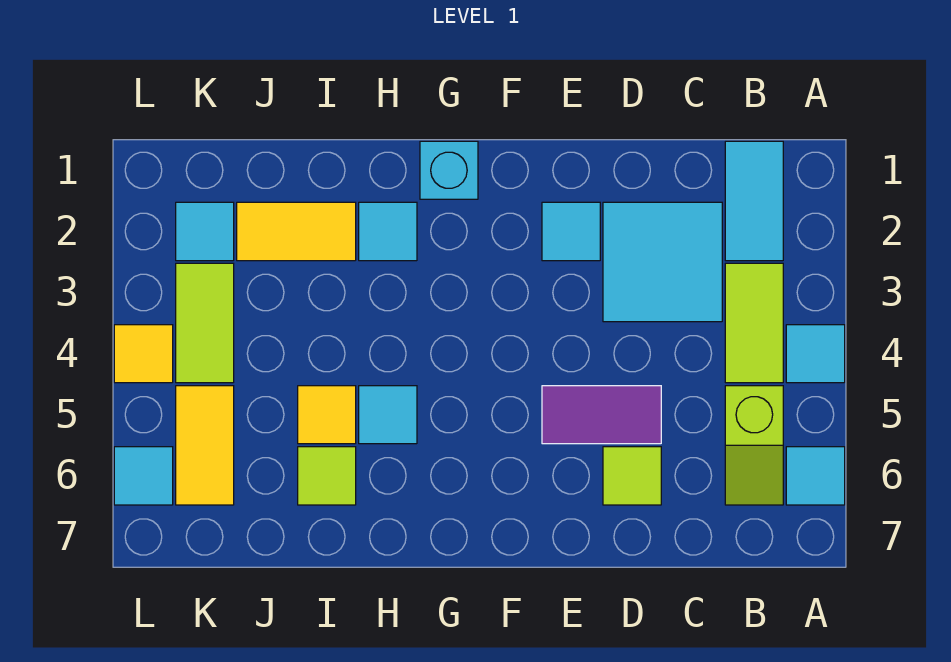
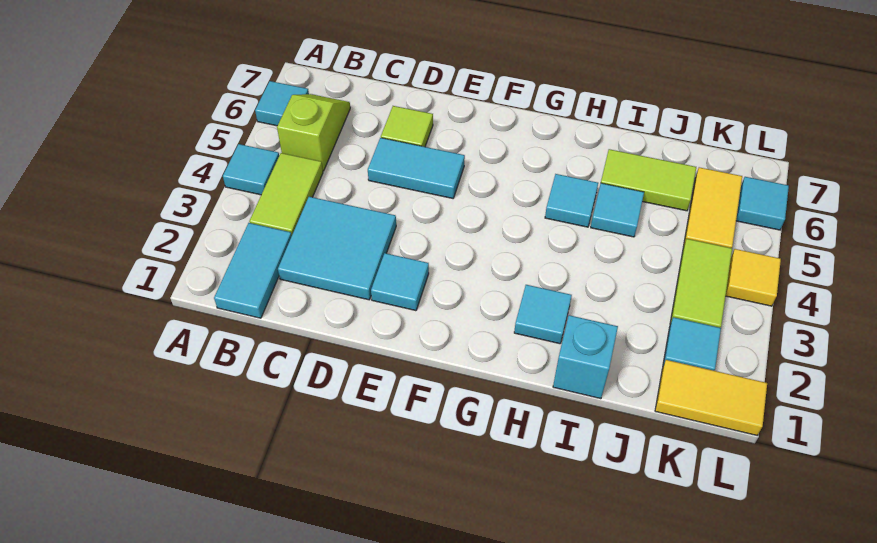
purple 1x2 tile [542,386,661,444] -> cyan 1x2 tile [368,138,465,198]
cyan 1x1 brick [420,141,478,199] -> cyan 1x1 brick moved to [553,315,618,399]
yellow 1x2 tile [237,202,356,261] -> yellow 1x2 tile moved to [655,360,767,435]
yellow 1x1 tile [298,386,356,444] -> cyan 1x1 tile [591,183,644,237]
lime 1x1 tile [298,447,356,505] -> lime 1x2 tile [601,149,696,211]

